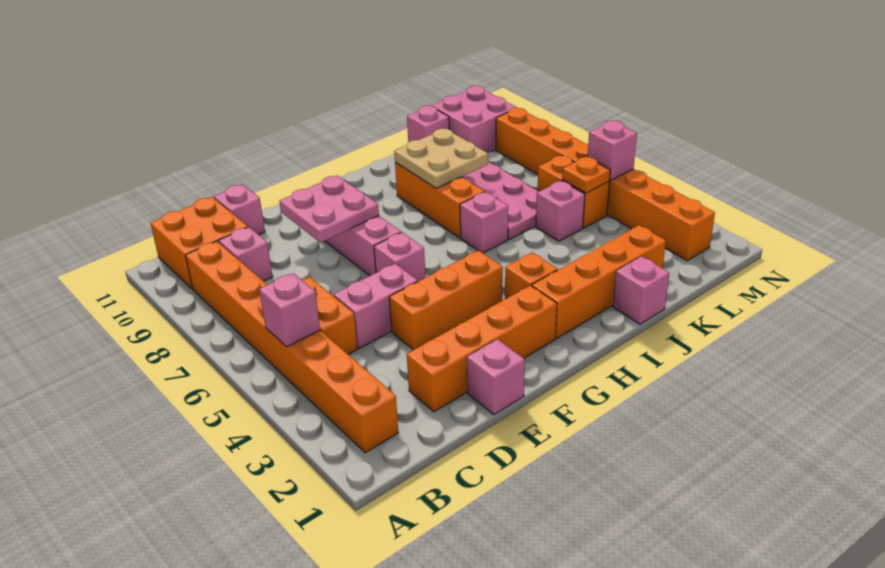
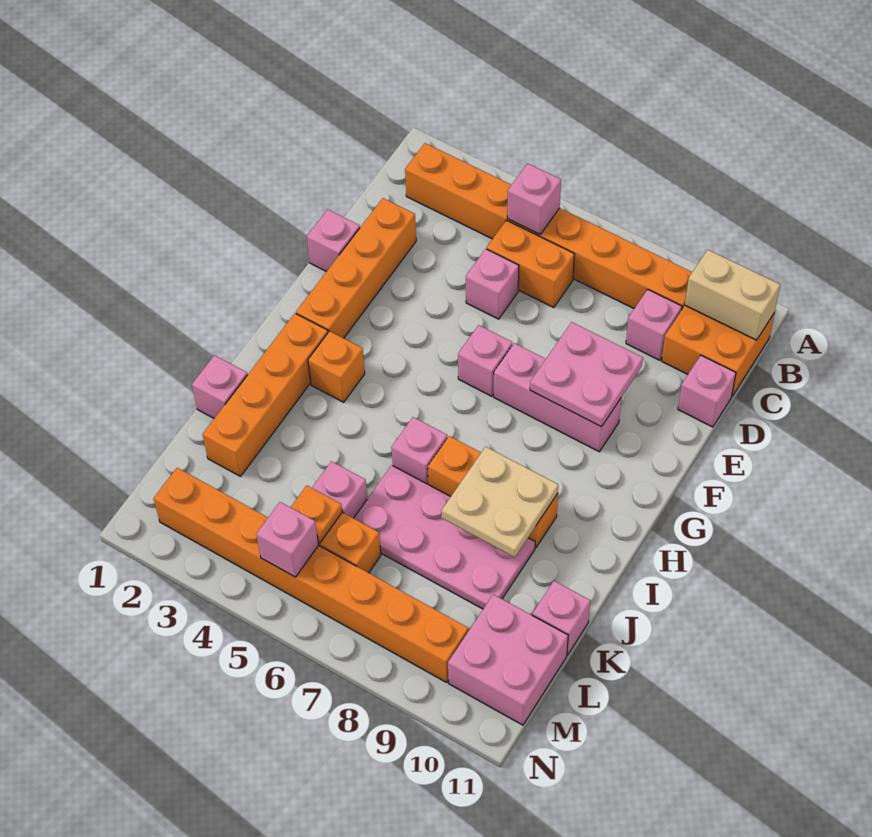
none -> tan 1x2 brick [685,250,780,340]
pink 1x2 brick [334,264,418,348] -> pink 1x1 brick [466,249,519,319]
orange 1x3 brick [389,250,503,350] -> none

